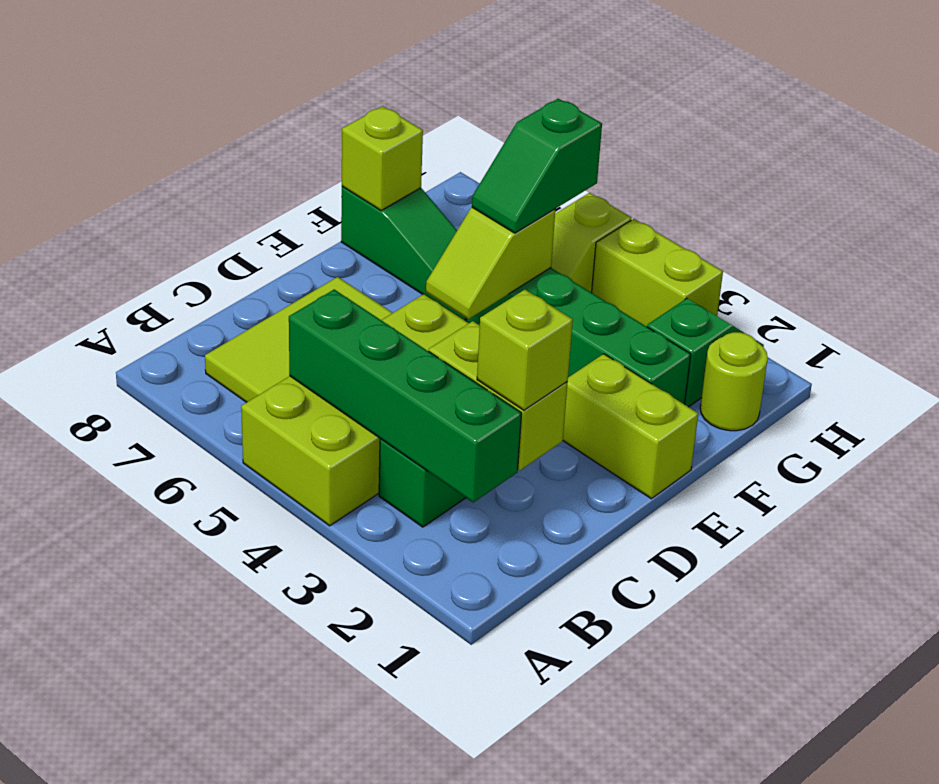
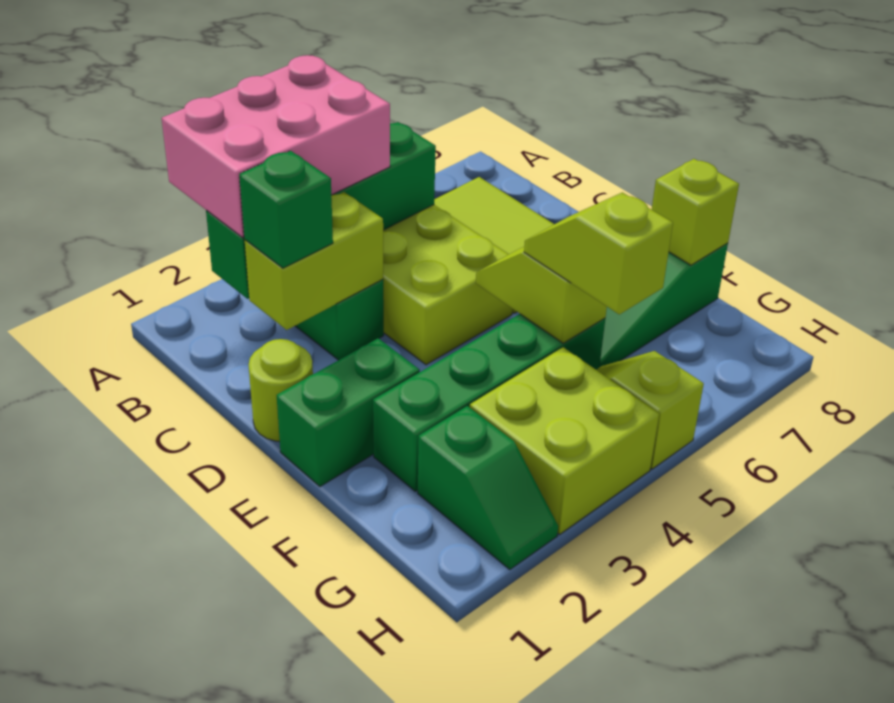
none -> pink 2x3 brick [162,55,390,237]
lime 1x1 brick [477,290,573,410] -> green 1x1 brick [239,151,333,268]
lime 1x2 brick [563,354,698,499] -> green 1x2 brick [277,338,420,487]
green 1x2 slope [472,98,602,233] -> lime 1x2 slope [524,192,673,314]
lime 1x1 round brick [700,332,768,431] -> lime 1x1 round brick moved to [248,339,313,441]
lime 1x2 brick [592,219,723,327] -> lime 2x2 brick [470,347,659,534]

